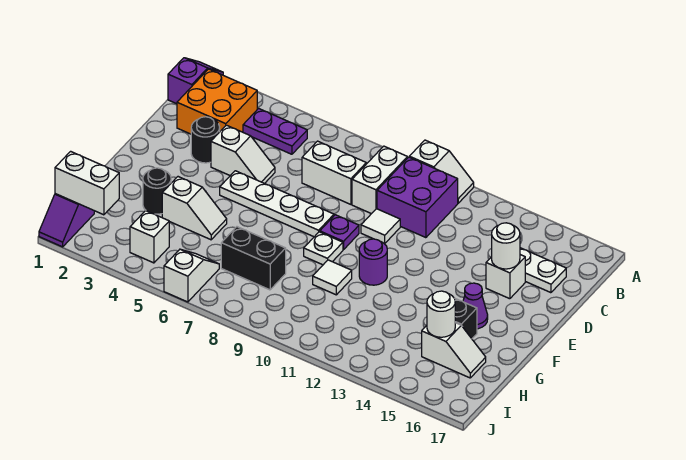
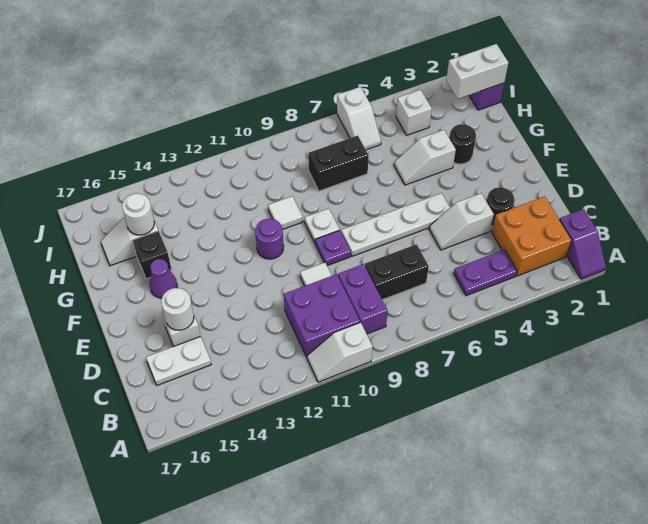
white 1x2 brick [352,146,407,214] -> purple 1x2 brick [338,264,388,334]
white 1x2 brick [302,141,366,204] -> black 1x2 brick [365,244,429,300]

